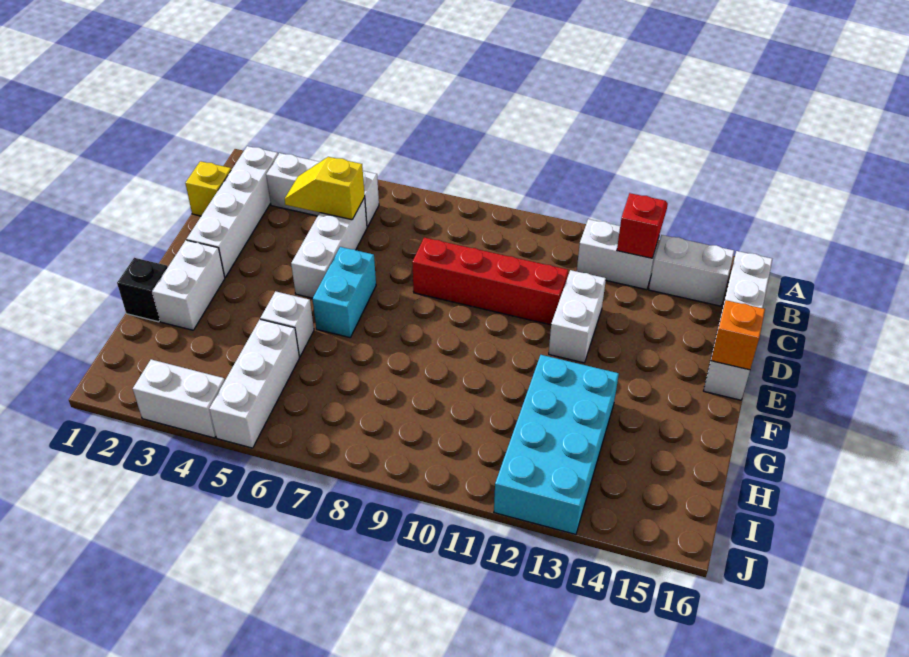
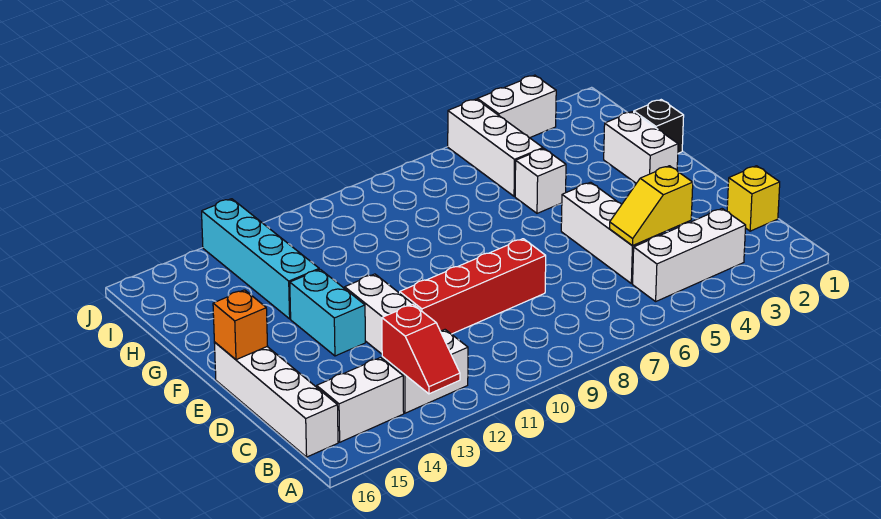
white 1x4 brick [187,146,278,277] -> none
yellow 1x2 slope [285,157,365,220] -> yellow 1x2 slope turned to [610,166,693,246]
cyan 1x2 brick [313,247,376,337] -> cyan 1x2 brick moved to [290,269,365,356]
cyan 2x4 brick [494,355,619,534] -> cyan 1x4 brick [202,199,319,319]

